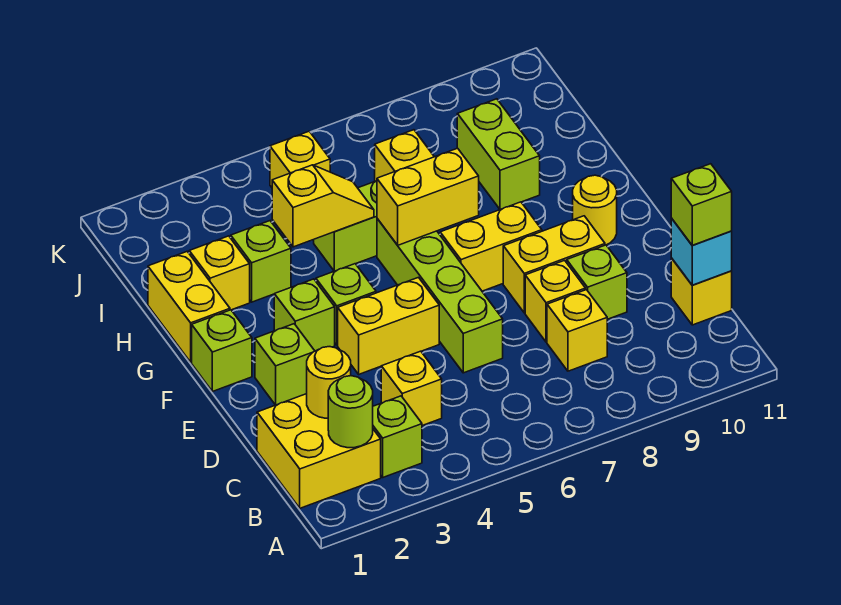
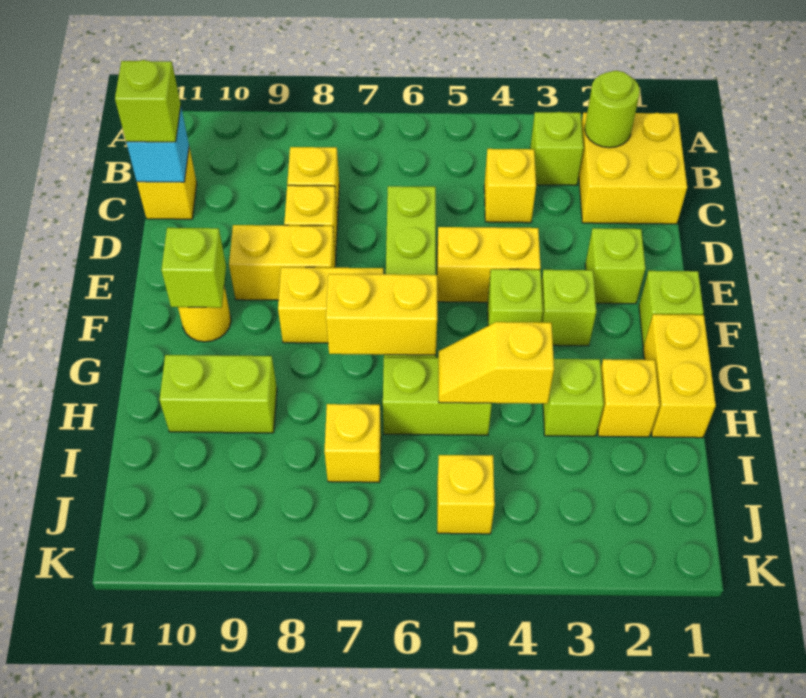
yellow 1x1 round brick [307,347,351,418] -> none
lime 1x1 brick [567,245,627,319] -> lime 1x1 brick moved to [161,228,226,308]
lime 1x2 brick [457,99,540,209] -> lime 1x2 brick turned to [160,355,277,433]

